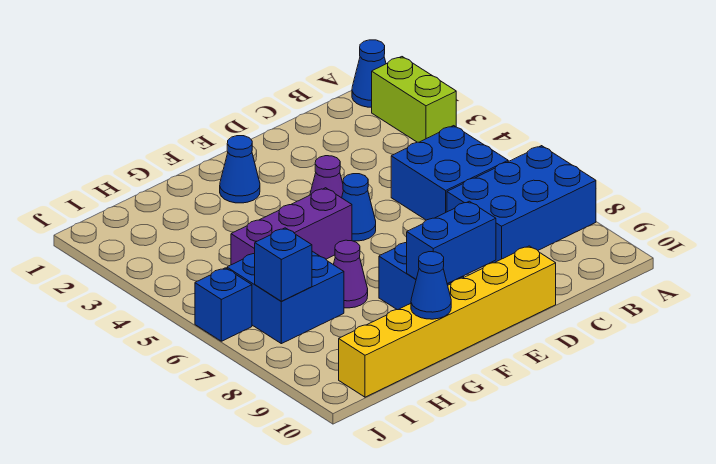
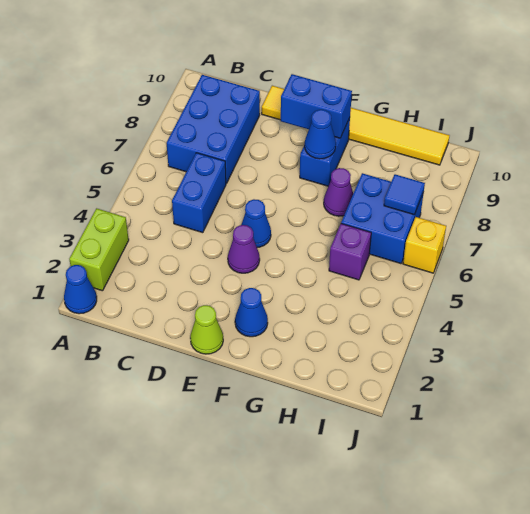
blue 2x3 brick [447,146,596,263] -> blue 2x3 brick turned to [167,75,260,184]
blue 2x2 brick [391,126,508,220] -> blue 1x2 brick [172,153,226,233]
yellow 1x6 brick [339,246,556,397] -> yellow 1x6 tile [262,86,450,165]
none -> lime 1x1 cone [190,305,223,354]
purple 1x3 brick [231,188,352,265] -> purple 1x1 brick [329,224,371,280]
blue 1x1 cone [411,252,451,319] -> blue 1x1 cone moved to [305,110,336,159]
blue 1x1 brick [255,228,312,301] -> blue 1x1 tile [384,174,425,215]
blue 1x1 brick [195,268,252,341] -> yellow 1x1 brick [403,217,446,273]

